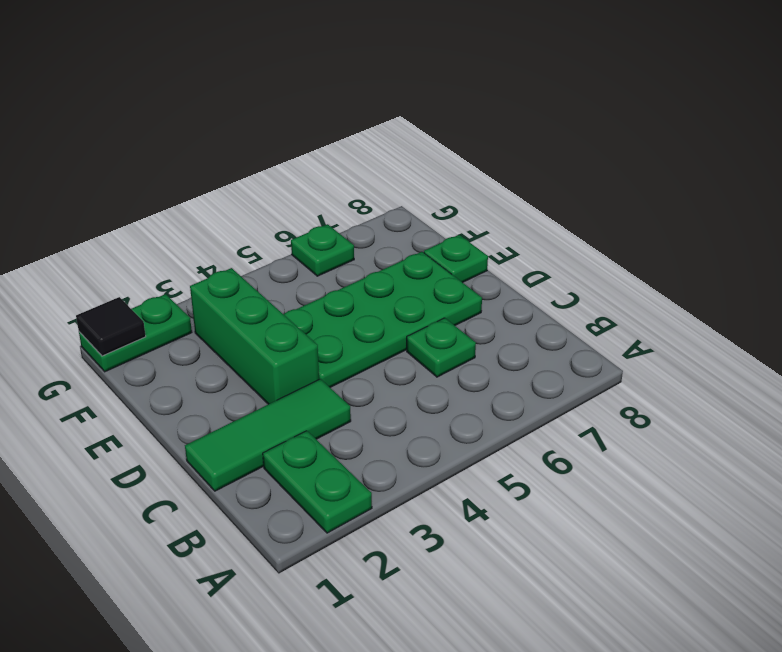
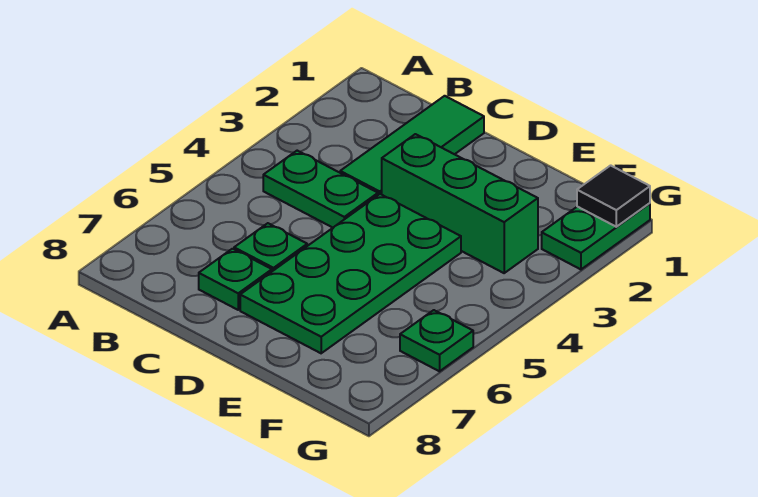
green 1x2 plate [263,431,372,533] -> green 1x2 plate moved to [263,151,378,228]
green 1x1 plate [424,235,488,283] -> green 1x1 plate moved to [199,249,272,310]

